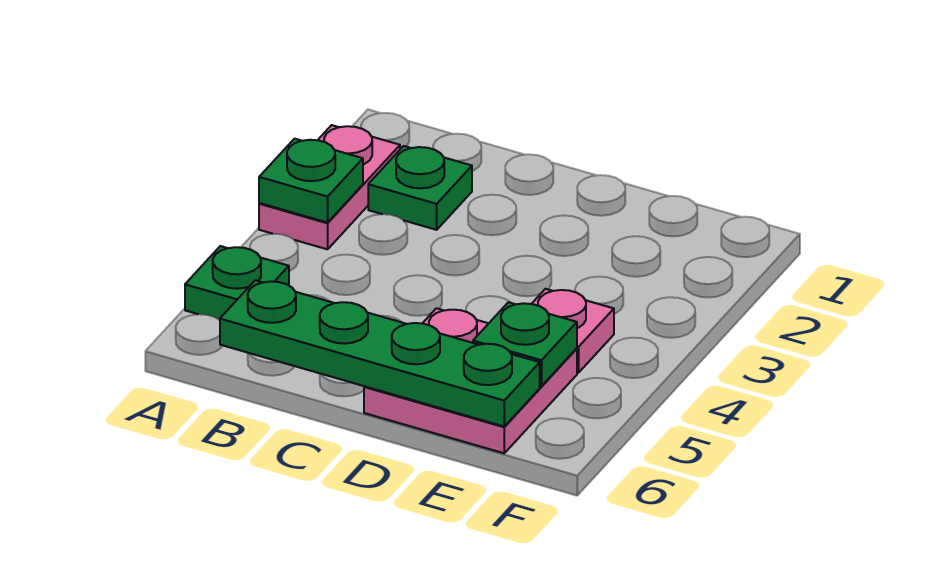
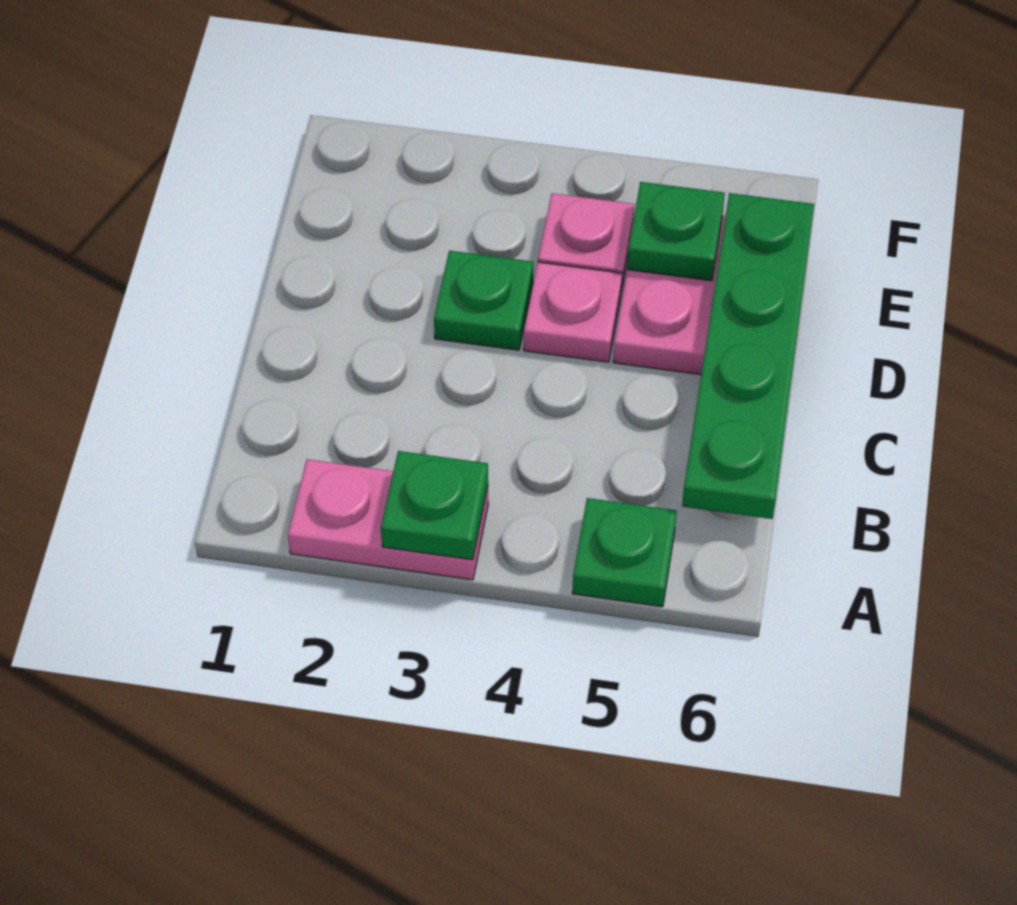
green 1x1 plate [368,146,472,230] -> green 1x1 plate moved to [434,251,533,350]
none -> pink 1x1 plate [524,262,622,362]

